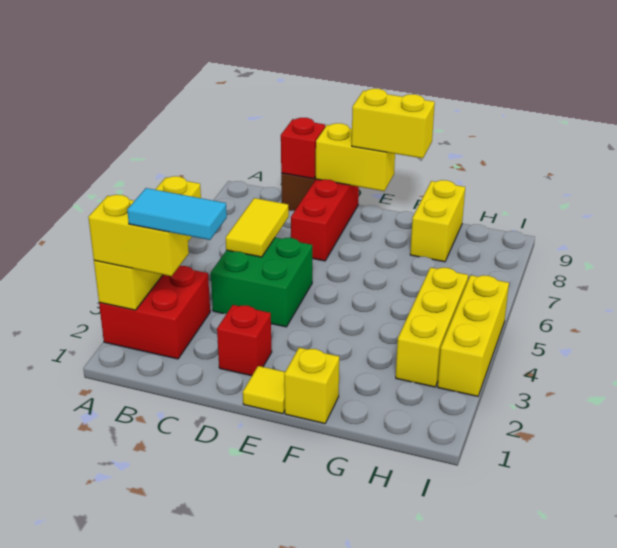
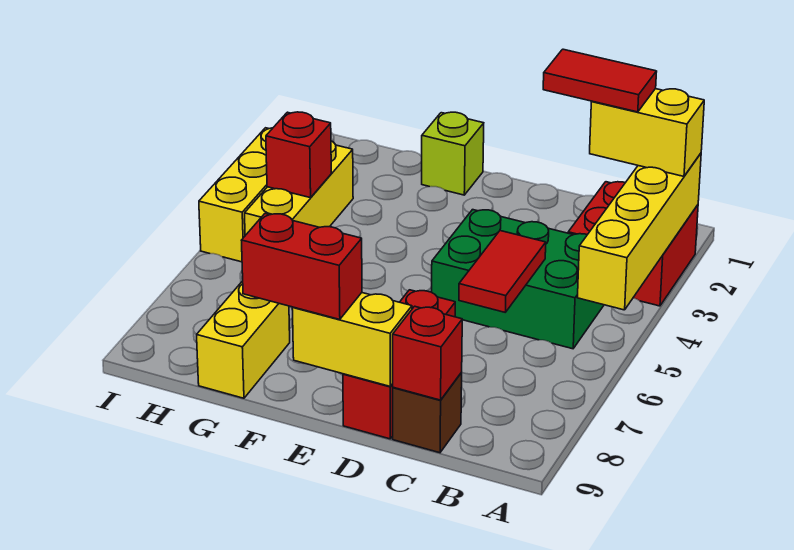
cyan 1x2 tile [127,188,227,240] -> red 1x2 tile [543,49,657,112]
green 2x2 brick [211,238,312,327] -> green 2x3 brick [432,210,604,349]
yellow 1x2 tile [226,198,289,257] -> red 1x2 tile [459,231,546,312]
red 1x1 brick [217,305,272,376] -> red 1x1 brick moved to [266,112,331,198]
yellow 1x1 tile [243,366,285,414] -> none
yellow 1x2 brick [352,89,435,158] -> red 1x2 brick [241,214,362,319]
yellow 1x1 brick [284,348,339,424] -> lime 1x1 brick [422,112,484,195]

